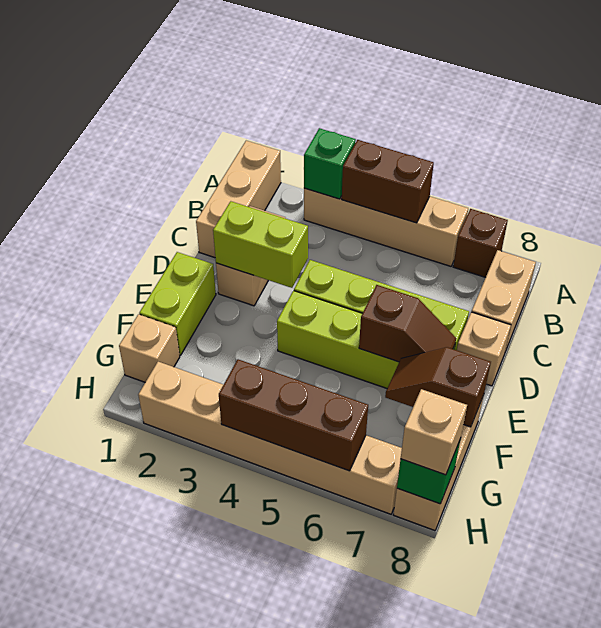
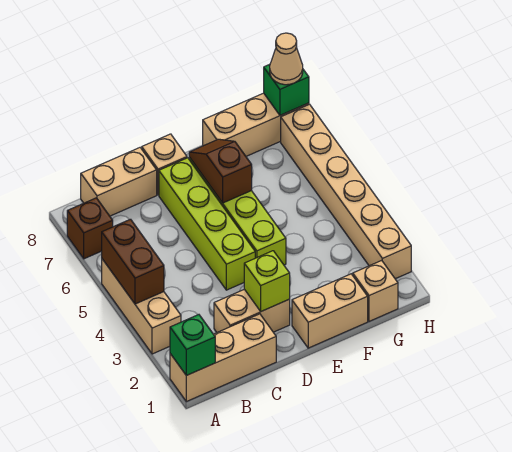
tan 1x4 brick [304,188,468,266] -> tan 1x3 brick [102,259,181,354]
green 1x1 brick [304,128,356,199] -> green 1x1 brick moved to [170,315,215,375]
lime 1x2 brick [213,201,308,288] -> lime 1x1 brick [244,251,290,311]
lime 1x2 brick [139,252,216,355] -> tan 1x2 brick [292,274,368,348]
brown 1x2 slope [385,347,491,427] -> none
brown 1x3 brick [219,359,368,471] -> none
tan 1x1 brick [401,389,467,475] -> tan 1x1 cone [270,33,303,85]

